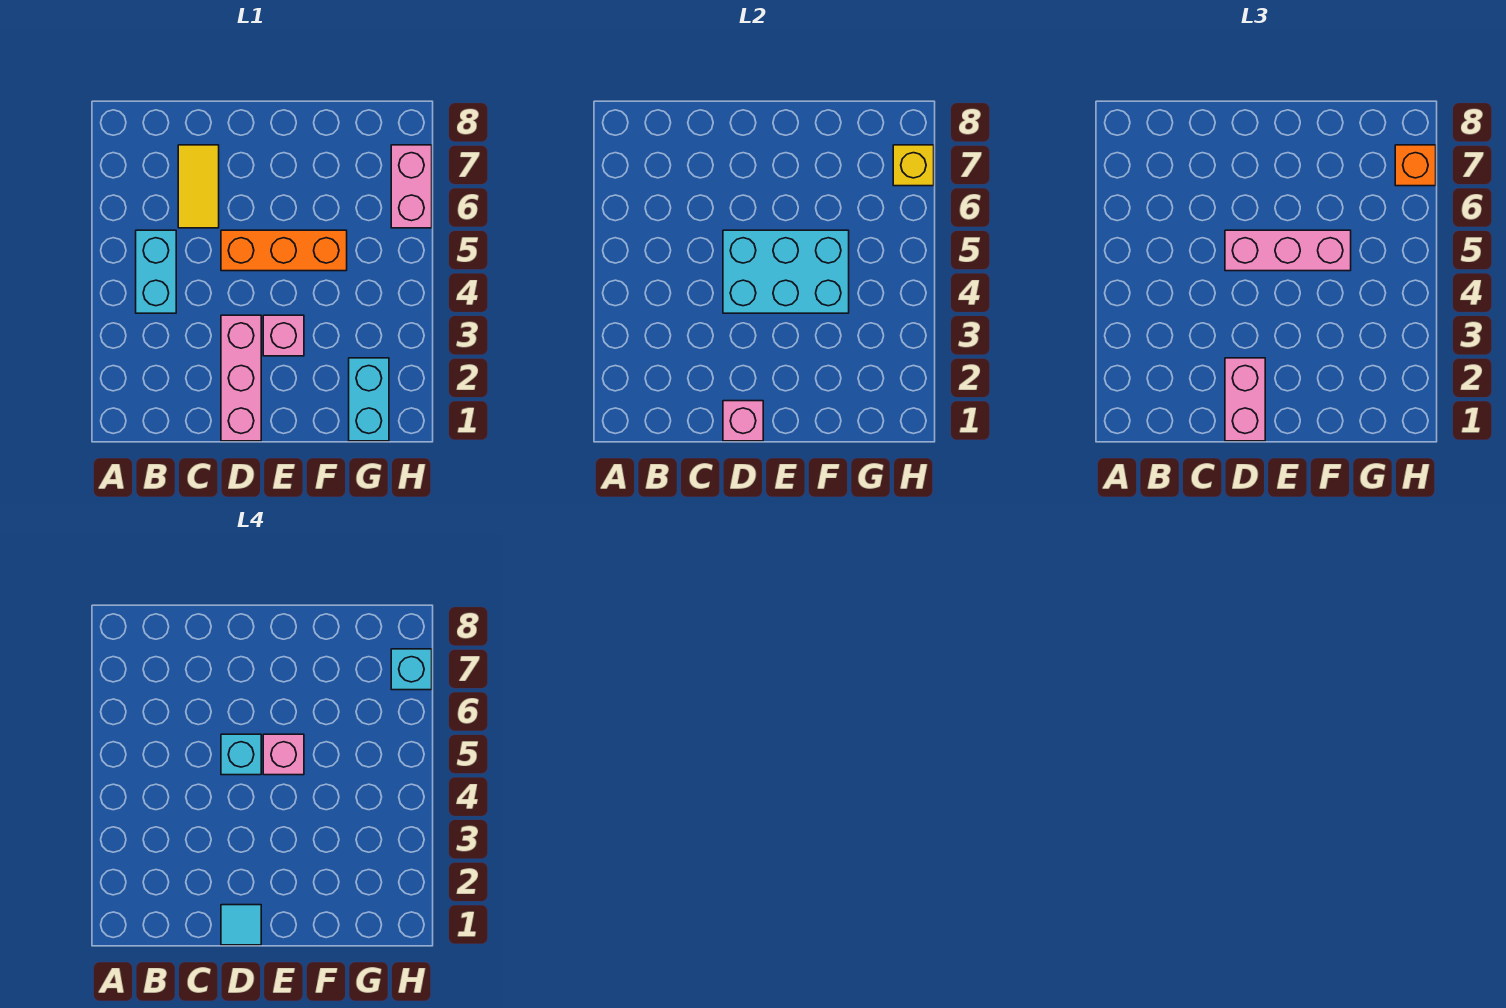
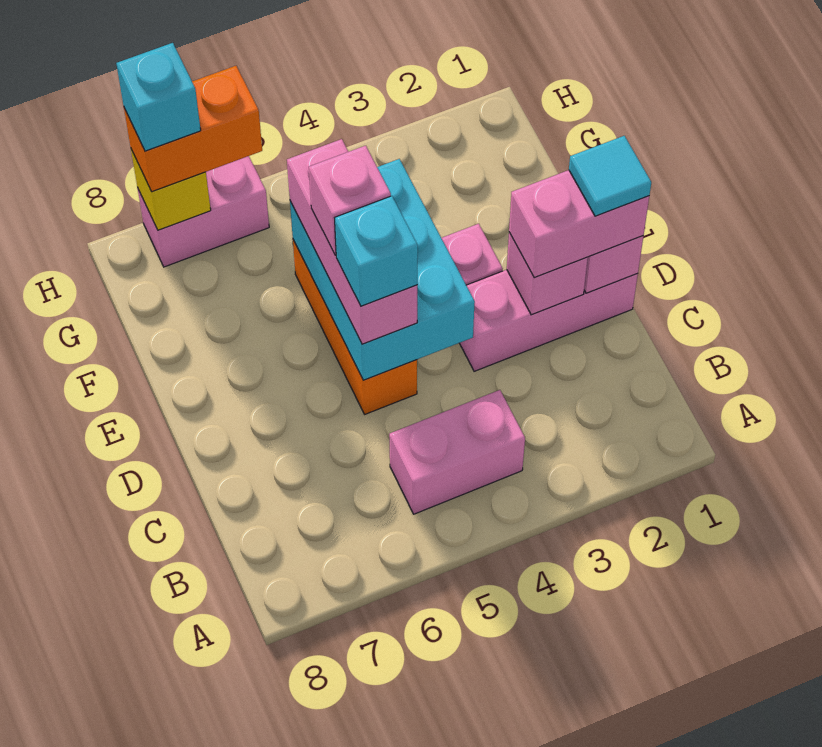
cyan 1x2 brick [136,230,176,313] -> pink 1x2 brick [389,390,525,514]
yellow 1x2 tile [178,145,219,228] -> none
none -> pink 1x1 brick [507,232,588,315]
cyan 1x2 brick [349,358,389,441] -> none
orange 1x1 brick [1395,145,1436,186] -> orange 1x2 brick [124,66,262,192]

